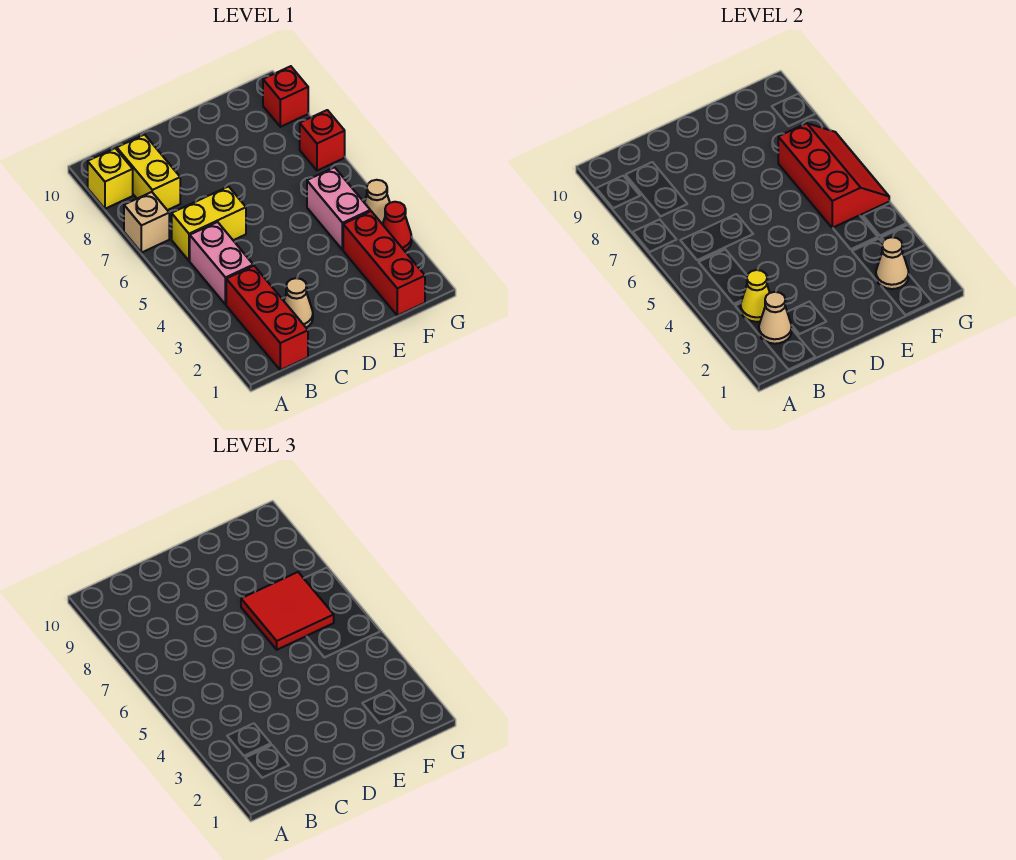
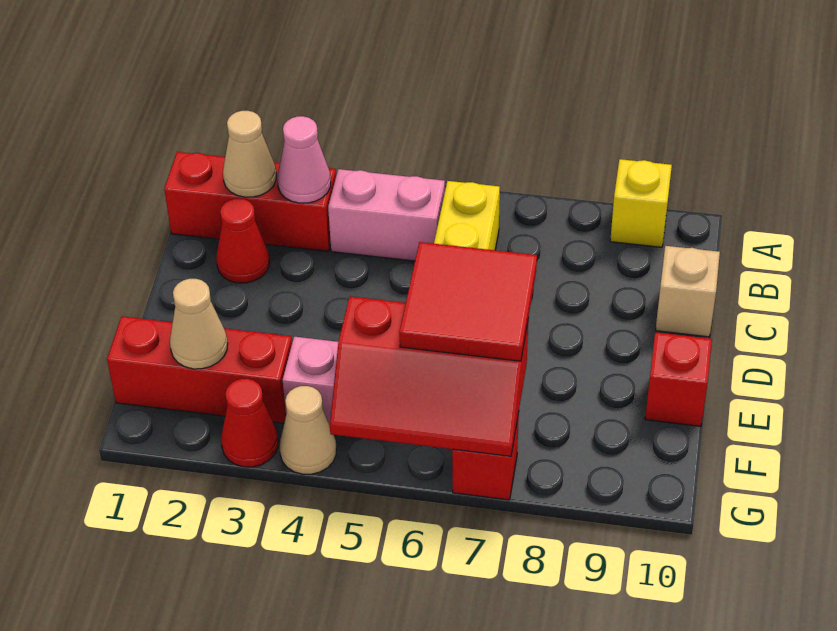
tan 1x1 brick [124,192,169,253] -> tan 1x1 brick moved to [656,246,720,337]
yellow 1x1 cone [741,270,770,322] -> pink 1x1 cone [277,116,331,203]
yellow 1x2 brick [117,135,180,210] -> none
tan 1x1 cone [284,278,313,328] -> red 1x1 cone [216,198,269,283]
red 1x1 brick [263,66,308,127] -> red 1x1 brick moved to [645,332,712,426]

